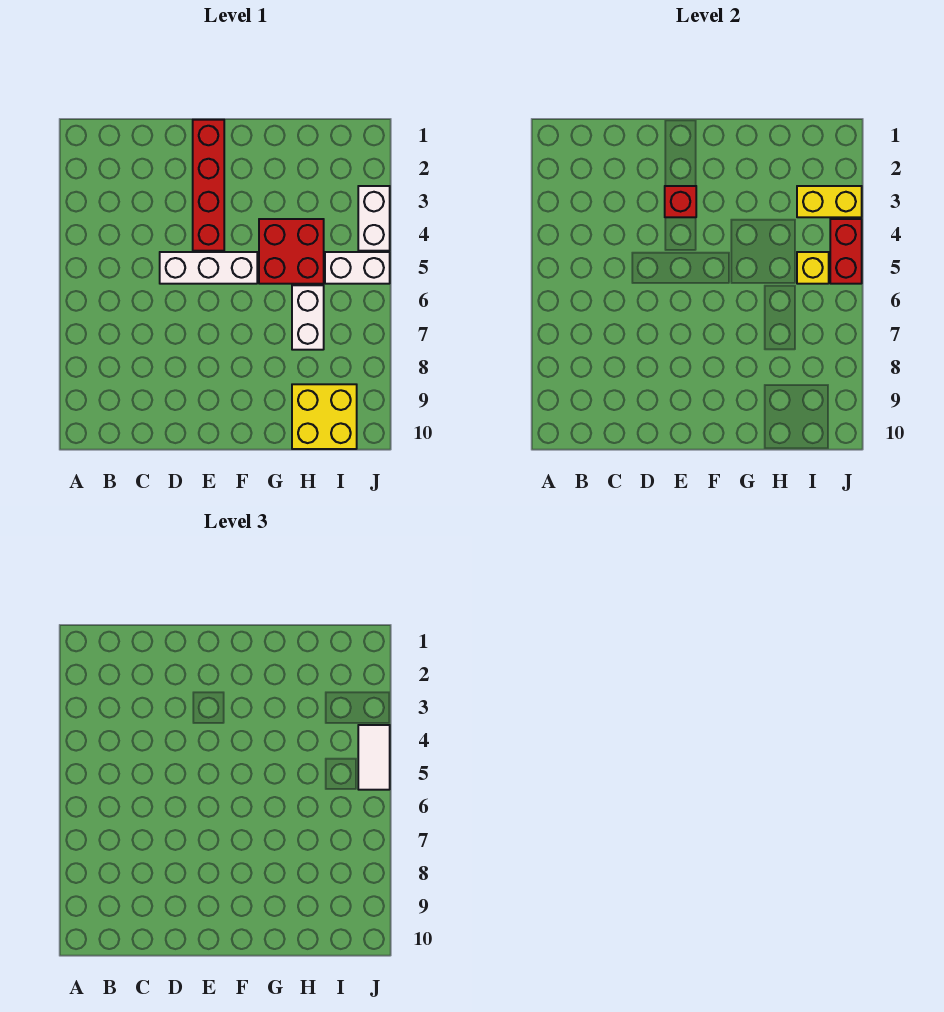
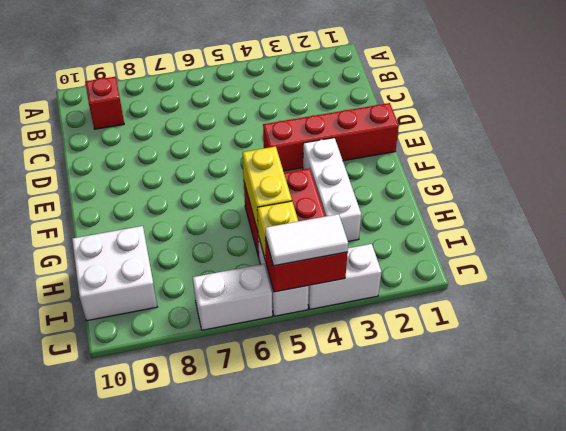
white 1x3 brick [160,252,257,284] -> white 1x3 brick moved to [303,138,361,241]
red 1x1 brick [665,186,696,217] -> red 1x1 brick moved to [85,77,124,129]
white 1x2 brick [292,285,324,350] -> white 1x2 brick moved to [193,264,272,330]
yellow 2x2 brick [292,384,357,449] -> white 2x2 brick [72,226,157,321]
yellow 1x2 brick [797,186,862,217] -> yellow 1x2 brick moved to [242,146,292,232]

